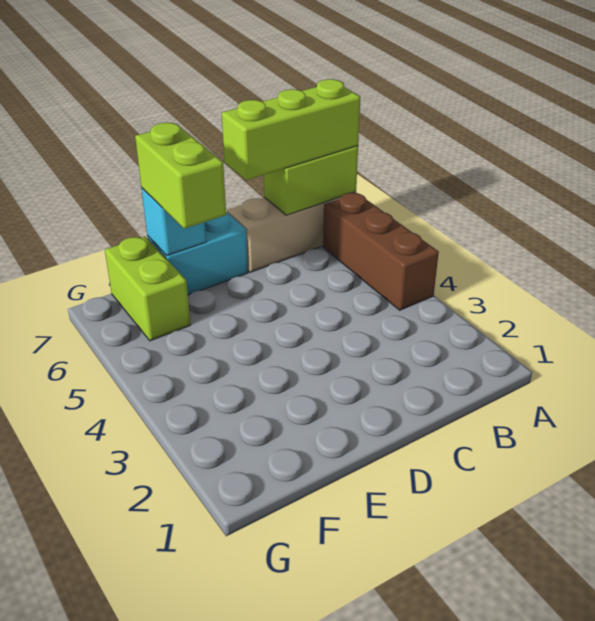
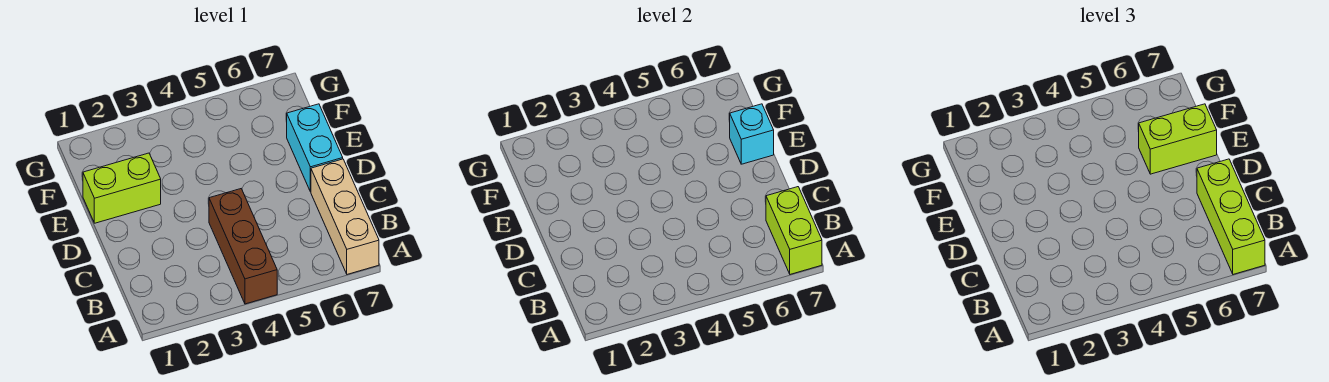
brown 1x3 brick [323,193,439,310] -> brown 1x3 brick turned to [209,189,277,304]
lime 1x2 brick [105,237,191,341] -> lime 1x2 brick moved to [83,153,161,223]

